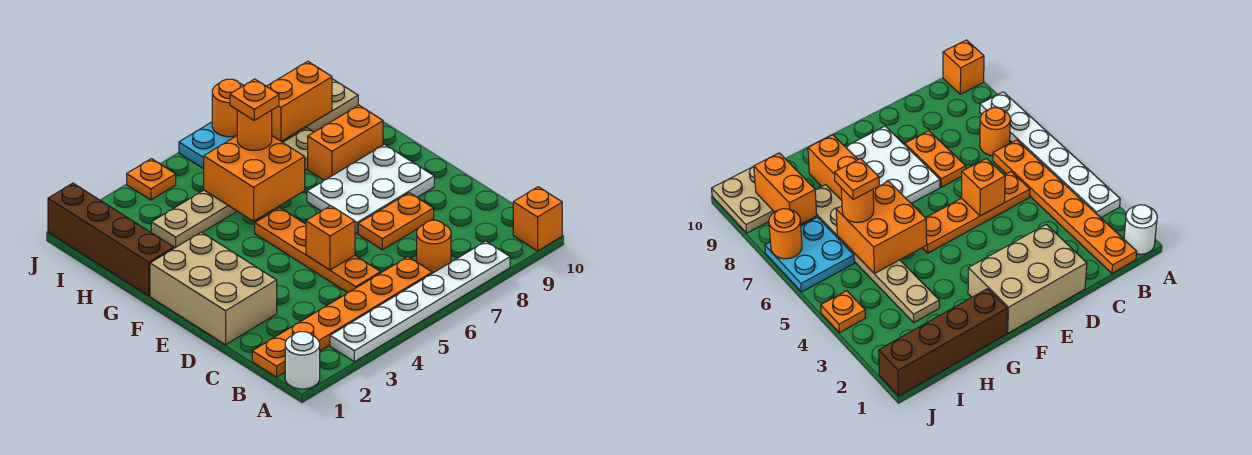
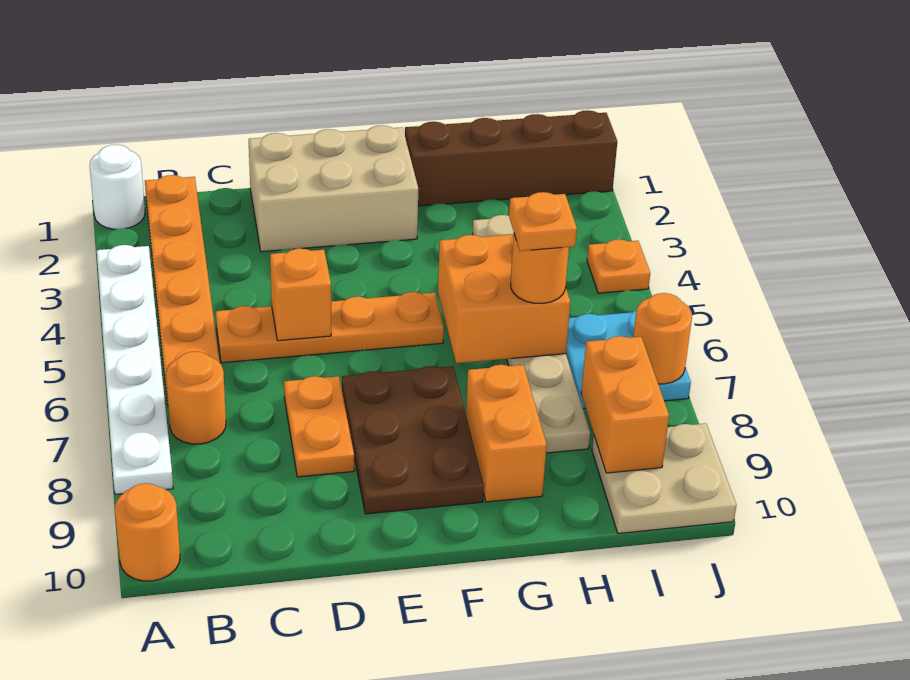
orange 1x1 brick [513,187,562,251] -> orange 1x1 round brick [115,483,180,581]
white 2x3 plate [307,144,434,233] -> brown 2x3 plate [342,366,484,514]

